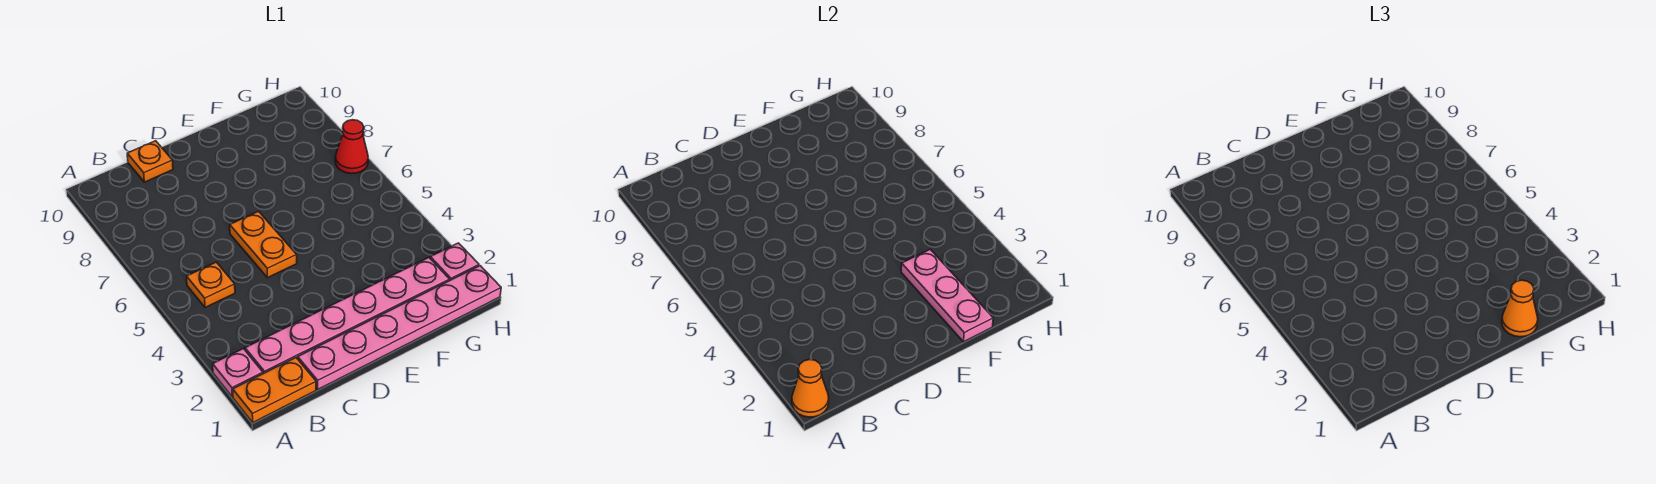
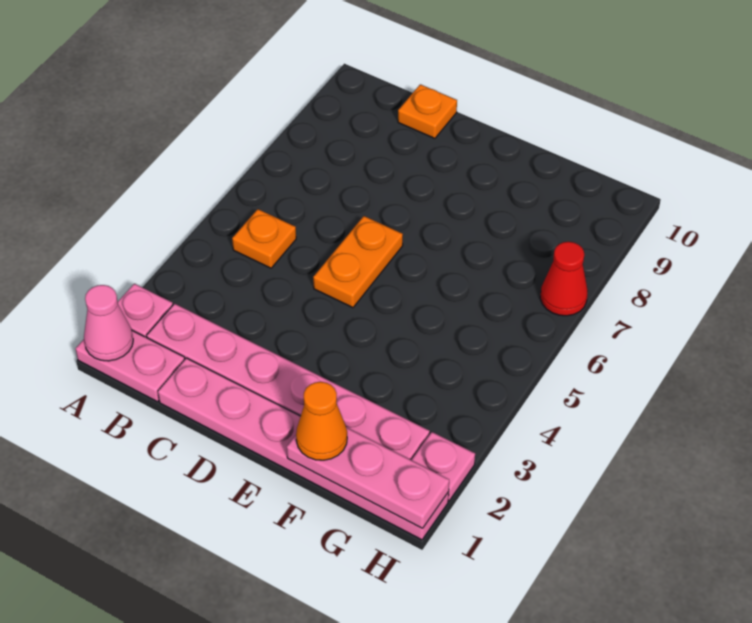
orange 1x2 plate [233,358,316,422] -> pink 1x2 plate [76,330,185,402]
orange 1x1 cone [792,360,829,417] -> pink 1x1 cone [84,285,133,361]
pink 1x3 plate [901,249,993,342] -> pink 1x3 plate turned to [287,427,449,528]

